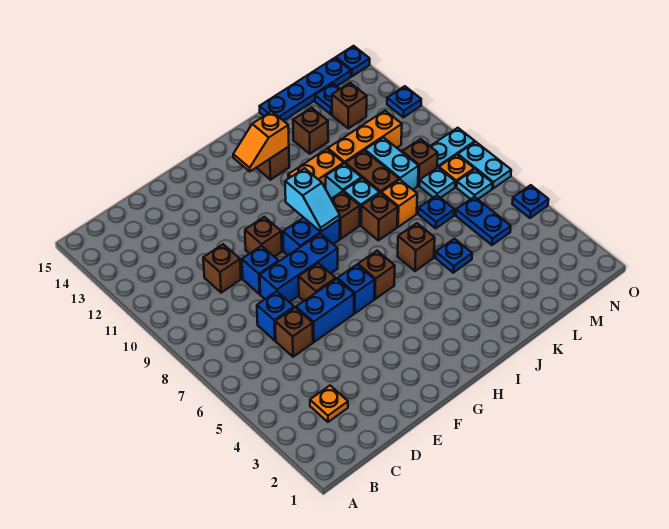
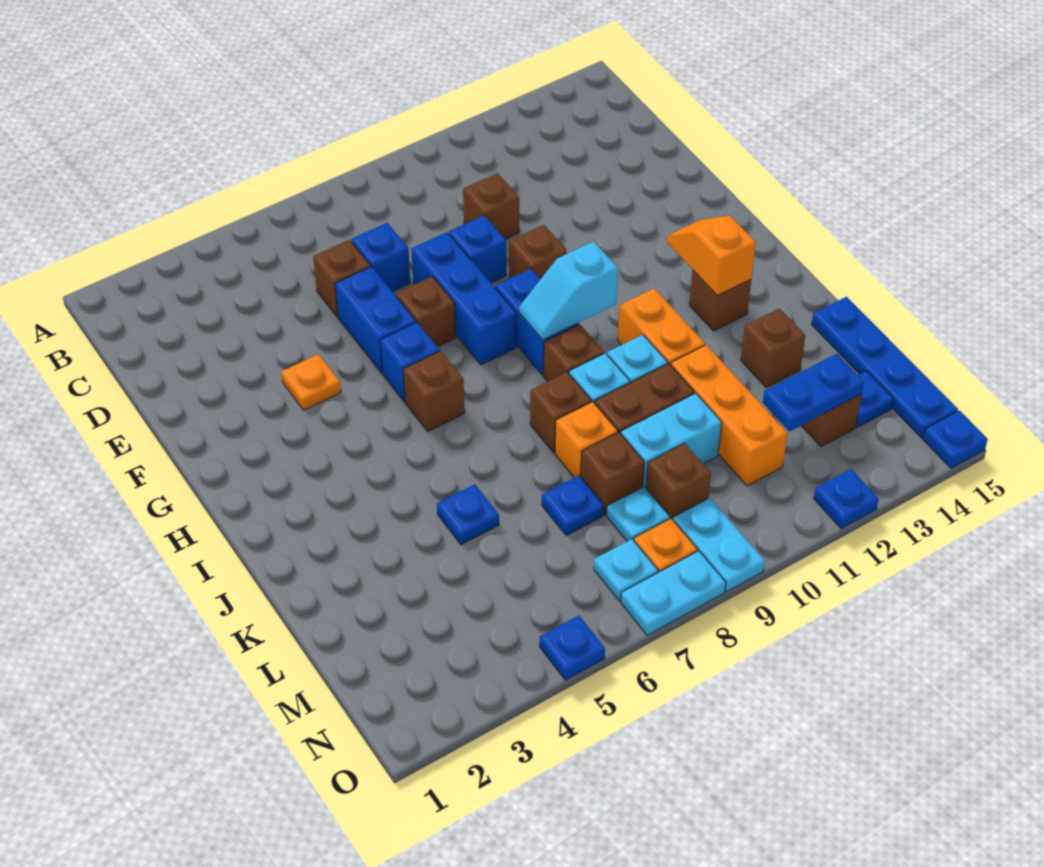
orange 1x1 plate [310,386,348,422] -> orange 1x1 plate moved to [281,354,341,410]
brown 1x1 brick [398,223,435,271] -> brown 1x1 brick moved to [581,432,645,515]
blue 1x2 plate [456,197,511,245] -> blue 1x2 plate moved to [763,354,864,431]

